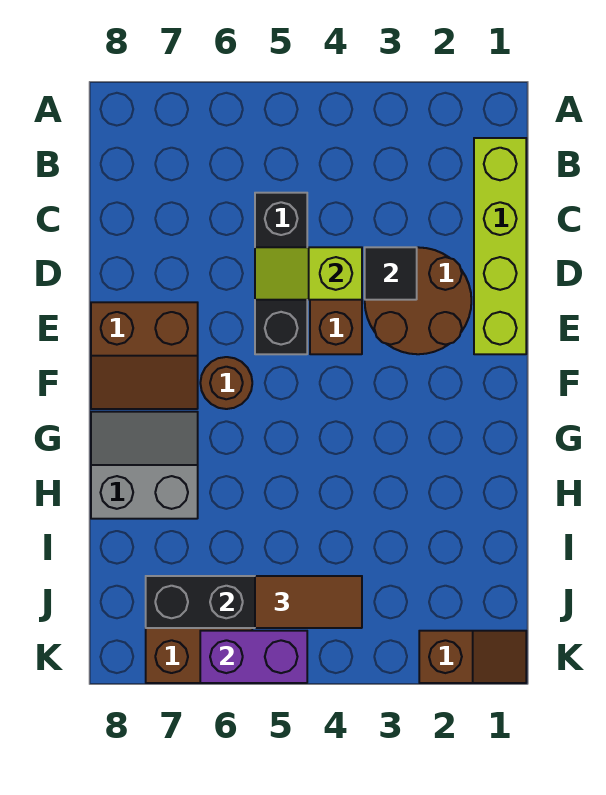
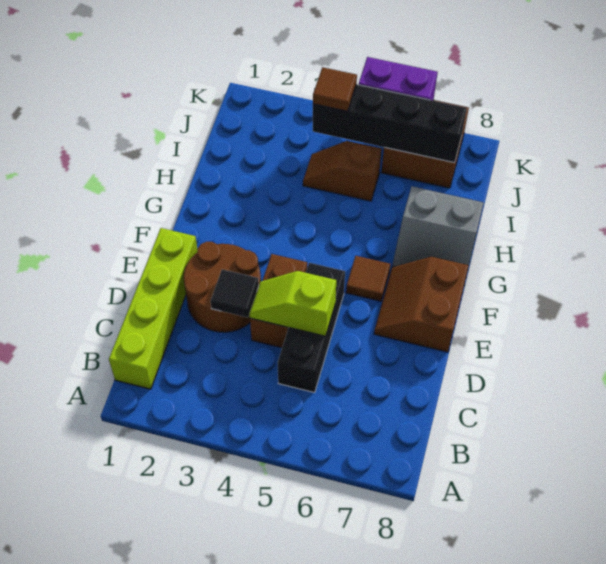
lime 1x2 slope [255,247,362,300] -> lime 1x2 slope turned to [250,271,336,336]
brown 2x2 slope [91,302,198,409] -> brown 2x2 slope turned to [374,257,469,352]
brown 1x1 round brick [200,357,252,409] -> brown 1x1 tile [346,256,390,301]
brown 1x2 tile [255,576,362,628] -> brown 1x1 tile [313,67,357,111]
brown 1x2 slope [419,631,526,683] -> brown 1x2 slope moved to [303,141,382,201]

